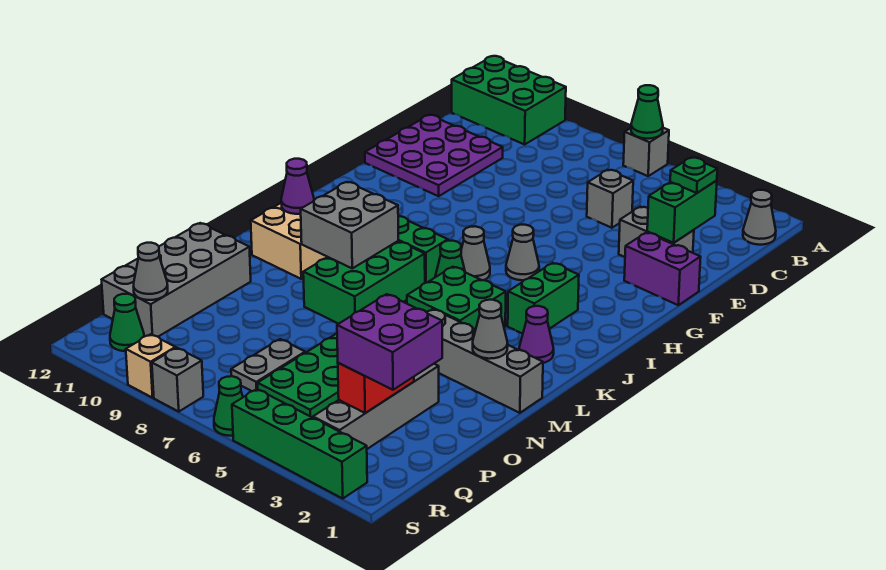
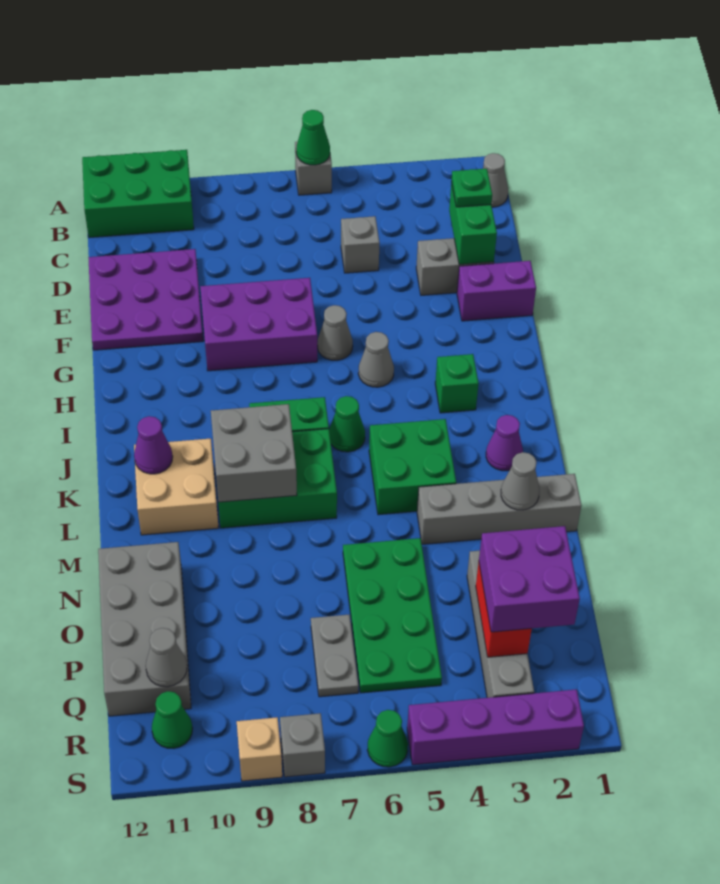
none -> purple 2x3 brick [200,278,317,371]
green 1x2 brick [508,263,579,334] -> green 1x1 brick [435,354,479,413]
grey 1x1 cone [461,226,490,280] -> grey 1x1 cone moved to [317,305,353,360]
green 2x3 brick [303,241,425,324] -> green 2x3 brick turned to [218,429,337,528]
green 1x4 brick [232,389,367,498] -> purple 1x4 brick [407,689,584,765]

